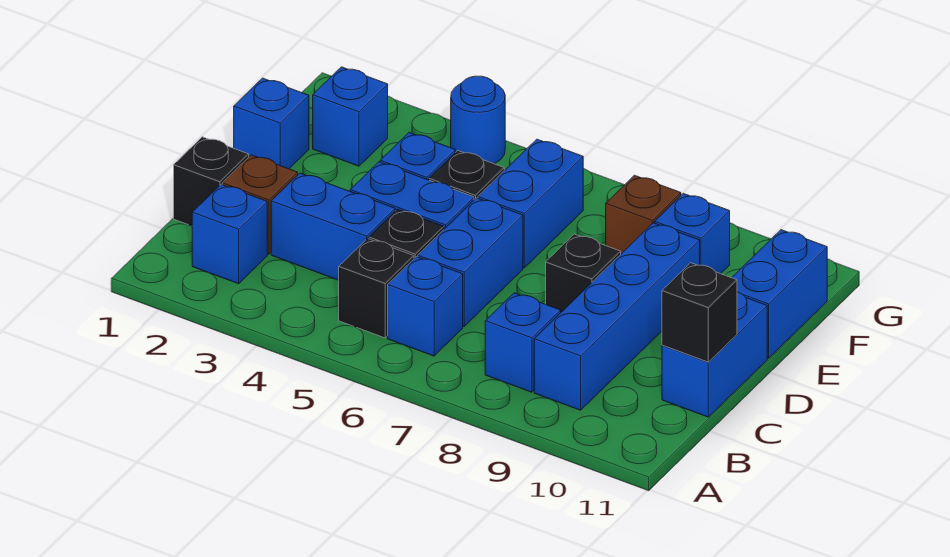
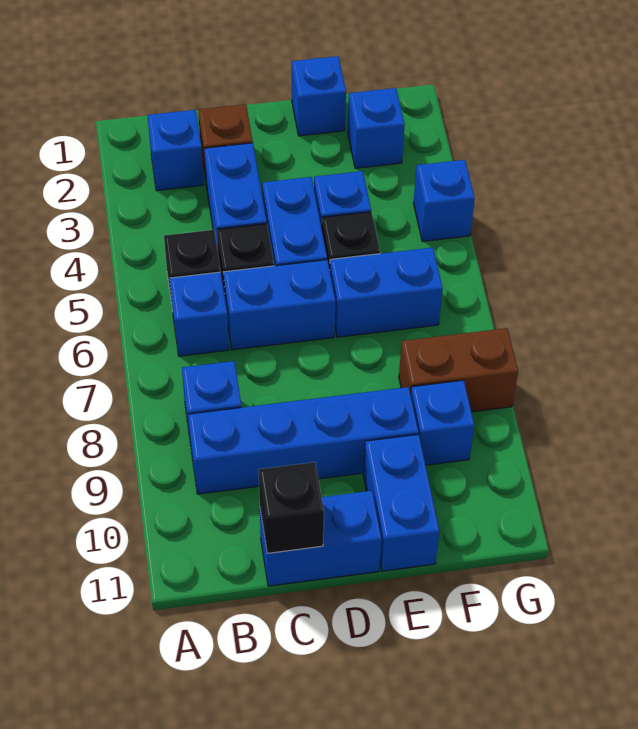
black 1x1 brick [174,137,249,226] -> none
black 1x1 brick [546,234,621,312] -> none
blue 1x2 brick [732,230,827,358] -> blue 1x2 brick turned to [363,434,440,571]
brown 1x1 brick [606,175,681,254] -> brown 1x2 brick [399,328,518,412]
blue 1x1 round brick [451,76,505,164] -> blue 1x1 brick [414,160,475,241]

